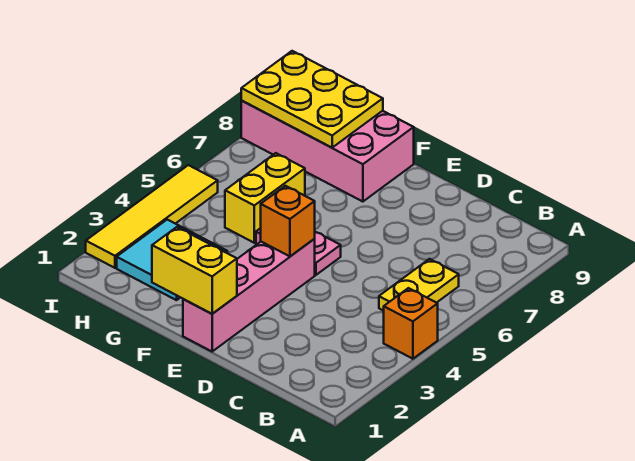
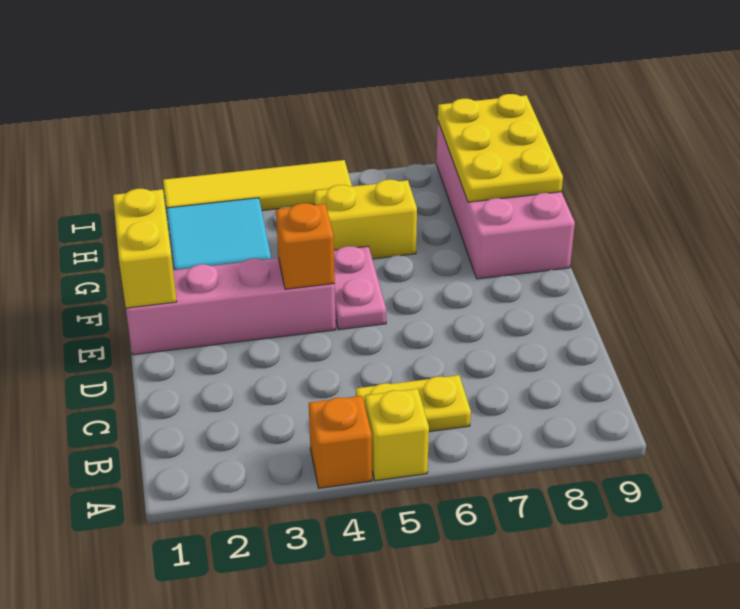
none -> yellow 1x1 brick [365,389,429,481]

